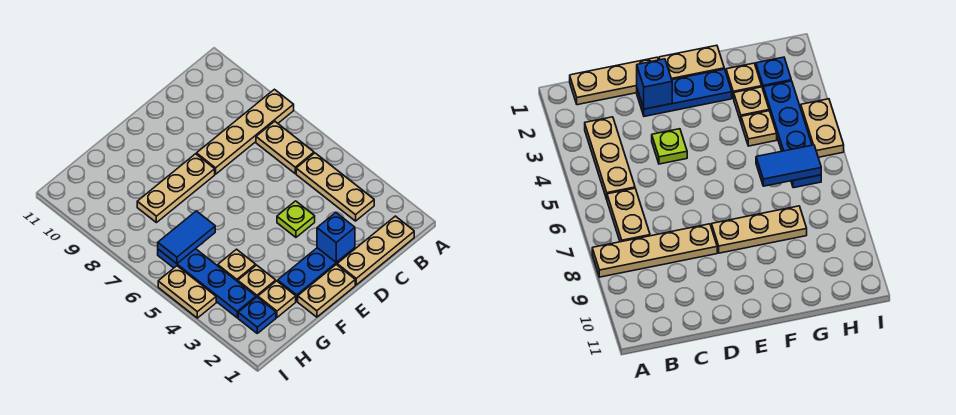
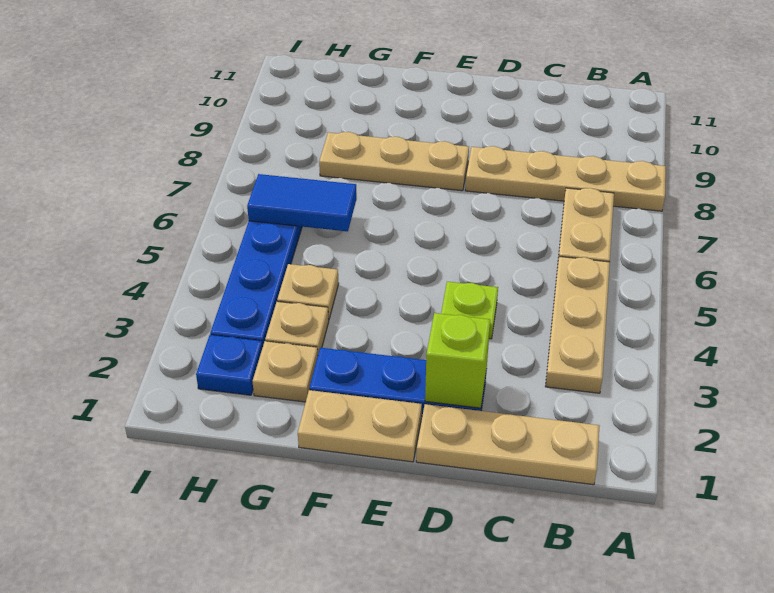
blue 1x1 brick [317,212,355,262] -> lime 1x1 brick [425,313,490,408]
tan 1x2 plate [158,266,216,318] -> none

